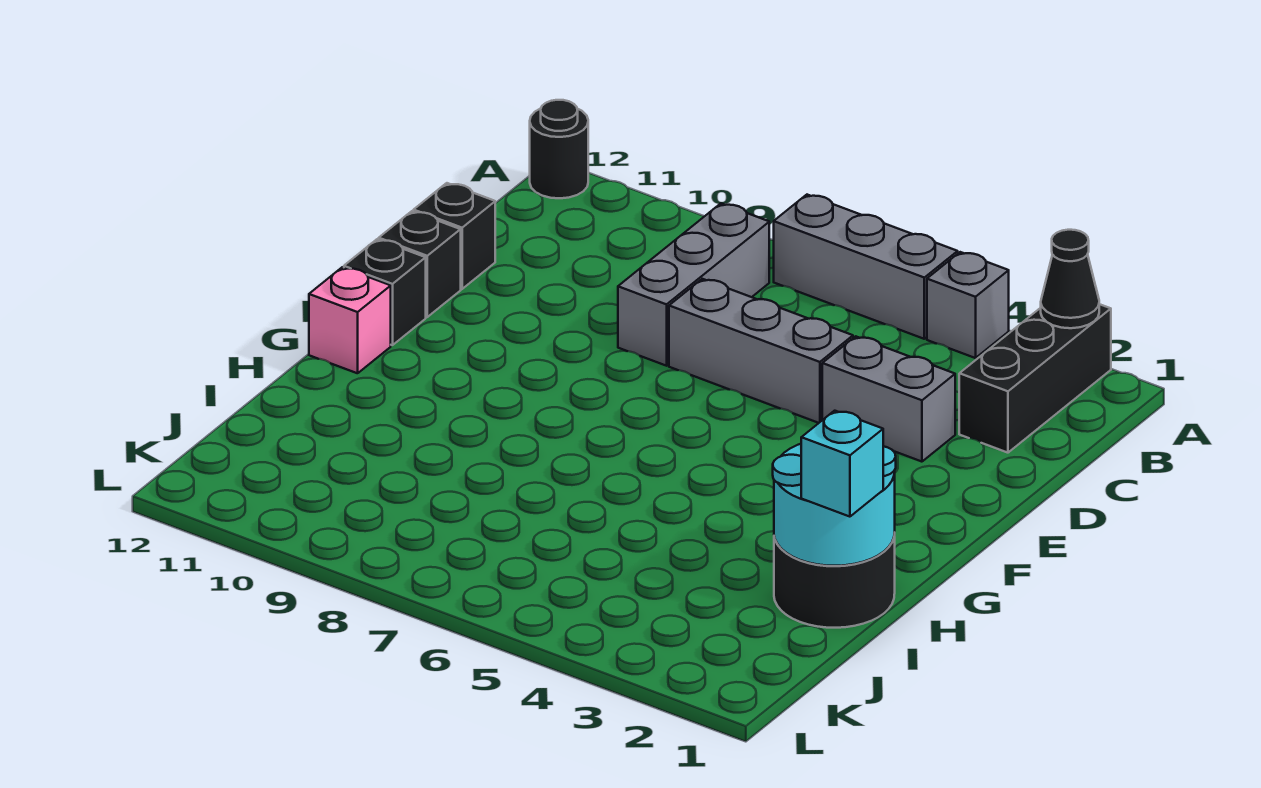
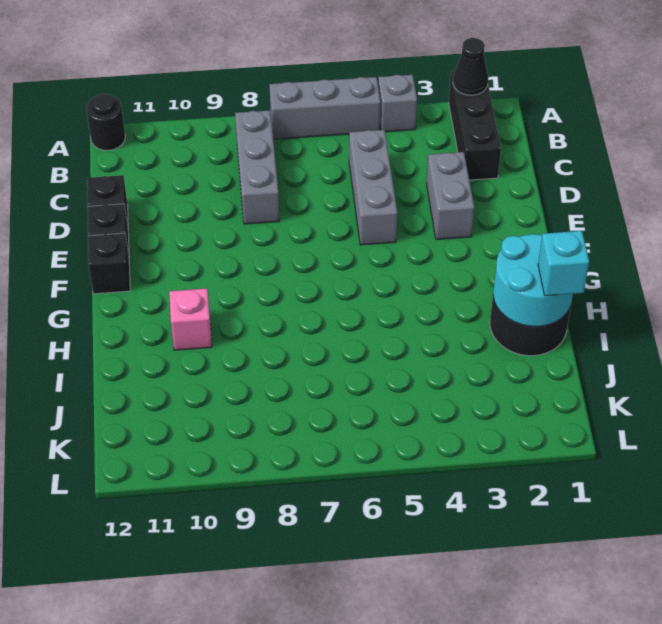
grey 1x2 brick [822,336,955,462] -> grey 1x2 brick turned to [427,152,474,239]
grey 1x3 brick [669,279,853,423] -> grey 1x3 brick turned to [349,130,397,245]
pink 1x1 brick [309,267,391,373] -> pink 1x1 brick moved to [169,288,212,350]

